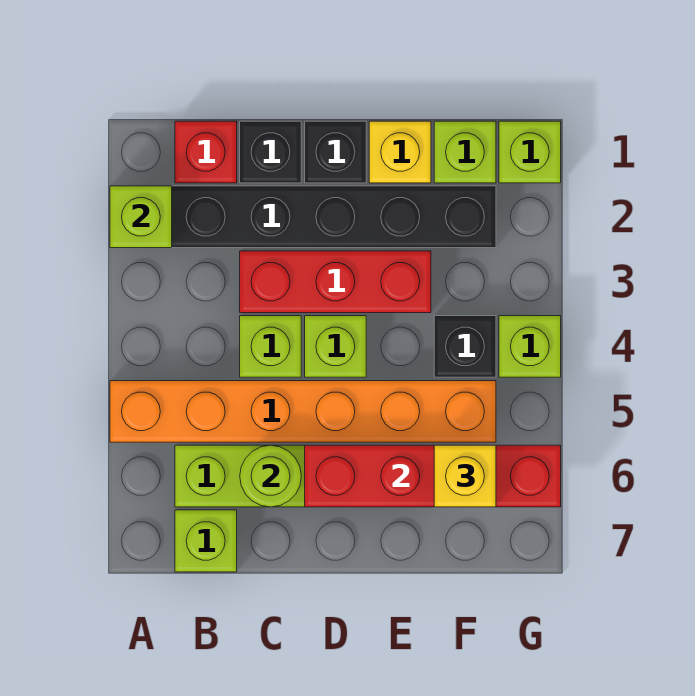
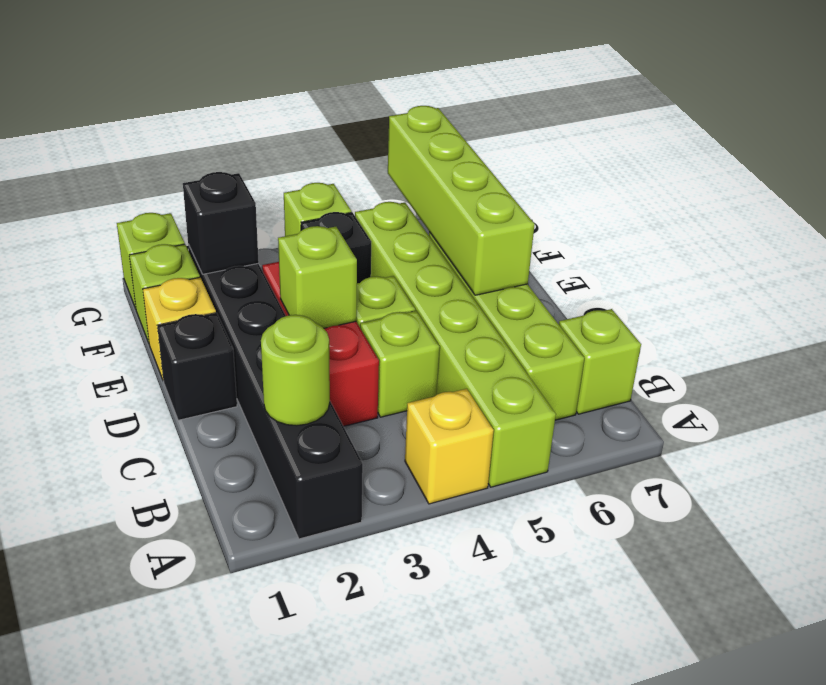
lime 1x1 brick [110,186,172,248] -> lime 1x1 brick moved to [278,226,357,328]
orange 1x6 brick [110,381,496,442] -> lime 1x6 brick [355,202,556,487]
red 1x1 brick [175,121,237,183] -> none
black 1x1 brick [240,121,301,183] -> black 1x1 brick moved to [183,172,259,274]
lime 1x1 round brick [240,445,301,507] -> lime 1x1 round brick moved to [261,315,330,426]
red 1x4 brick [305,445,561,507] -> lime 1x4 brick [388,106,535,295]
yellow 1x1 brick [434,445,496,507] -> yellow 1x1 brick moved to [405,389,494,504]

